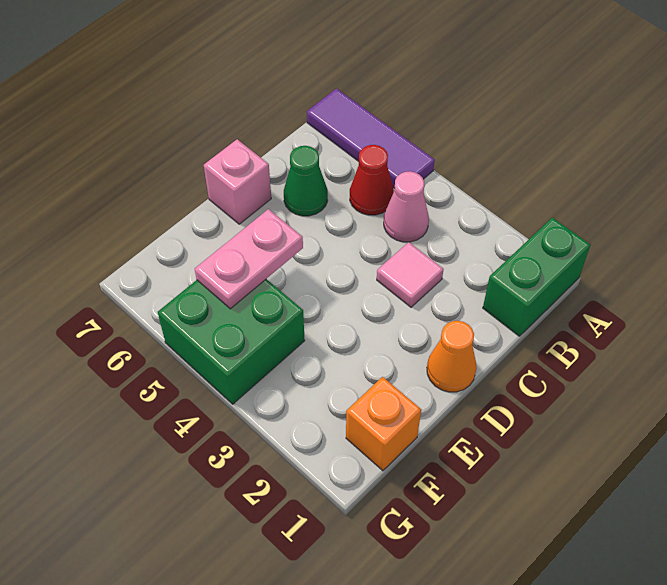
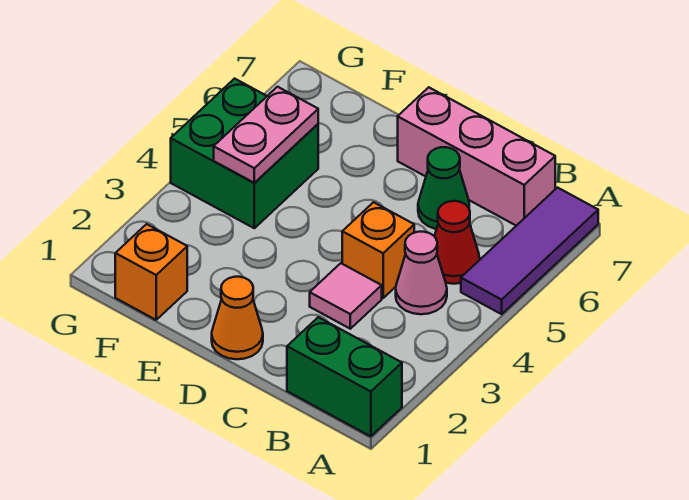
none -> orange 1x1 brick [342,202,414,298]
pink 1x1 brick [204,139,271,224] -> pink 1x3 brick [398,87,555,226]
pink 1x2 plate [195,209,303,309] -> pink 1x2 plate turned to [214,87,318,183]

